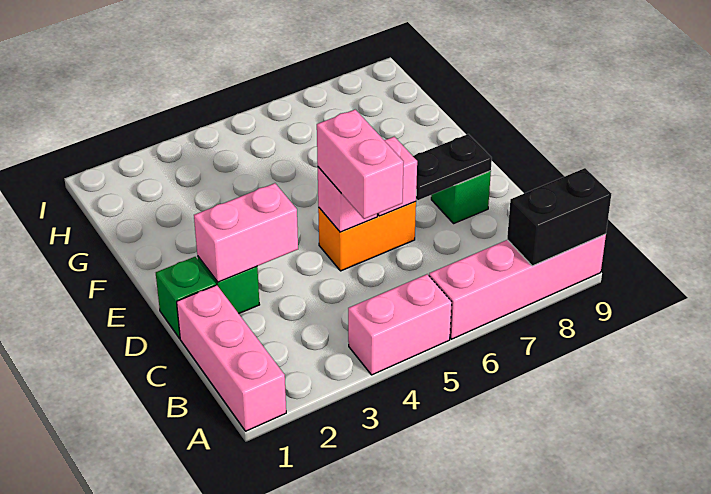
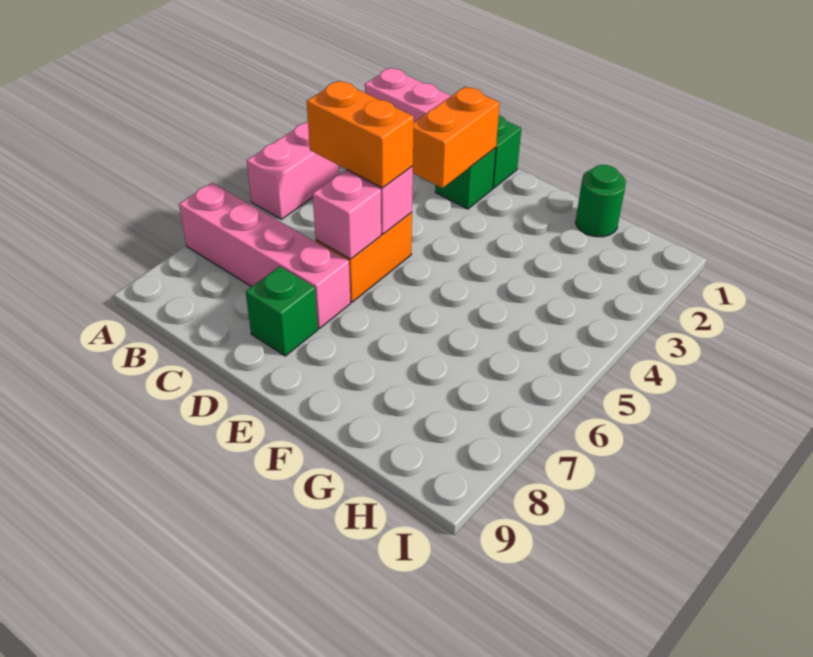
pink 1x4 brick [429,234,606,339] -> pink 1x4 brick turned to [179,183,351,328]
black 1x2 brick [507,168,611,266] -> none
pink 1x2 brick [317,109,404,219] -> orange 1x2 brick [307,81,414,188]
pink 1x2 brick [194,183,298,282] -> orange 1x2 brick [413,87,500,188]
black 1x2 plate [413,134,492,200] -> none
none -> green 1x1 round brick [576,165,626,237]

